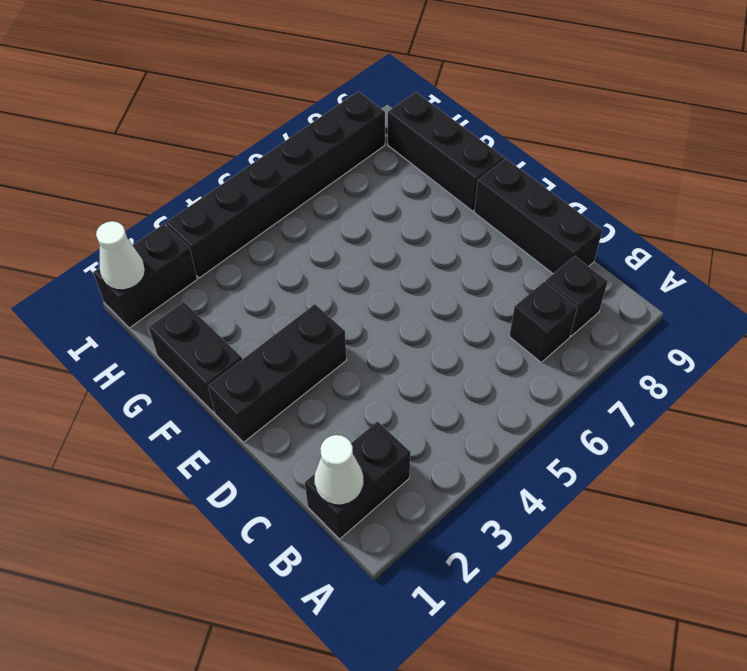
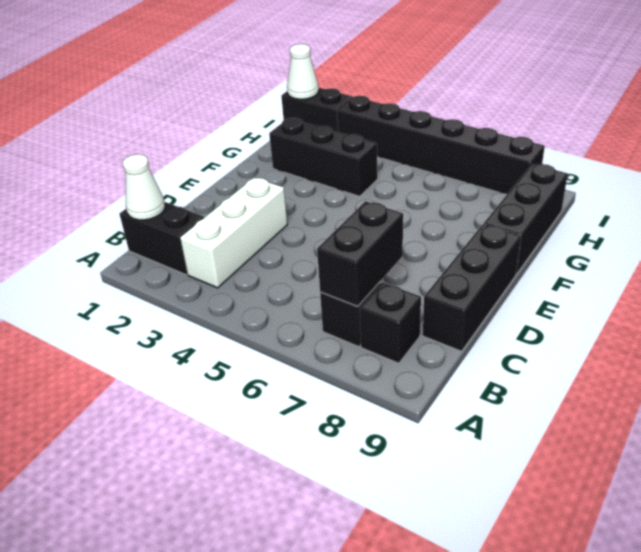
none -> white 1x3 brick [180,178,287,288]
black 1x3 brick [208,304,346,442] -> black 1x3 brick moved to [269,118,377,196]
black 1x2 brick [149,302,242,412] -> black 1x2 brick moved to [317,201,403,306]

